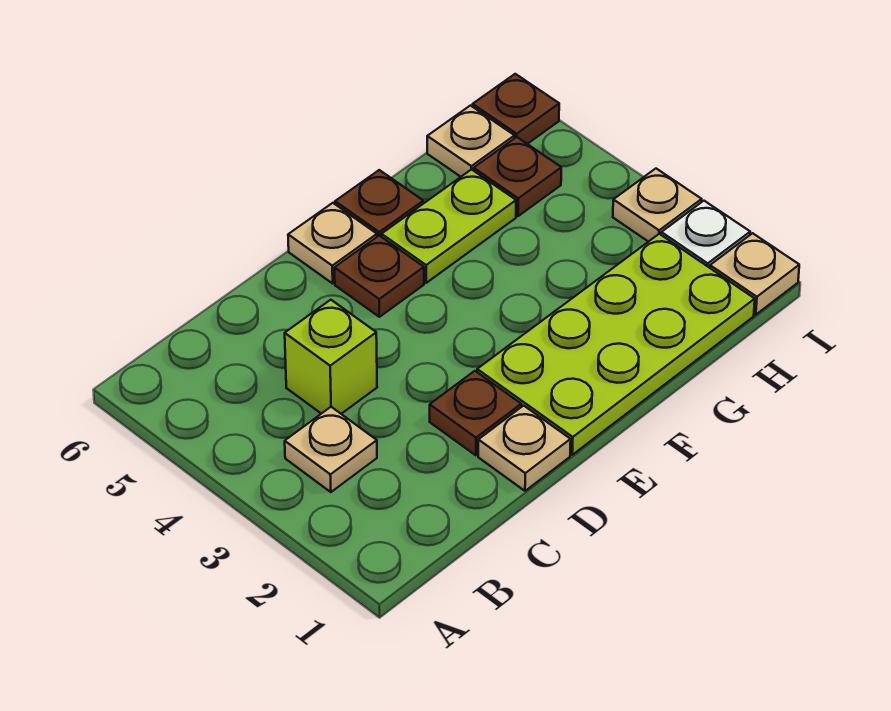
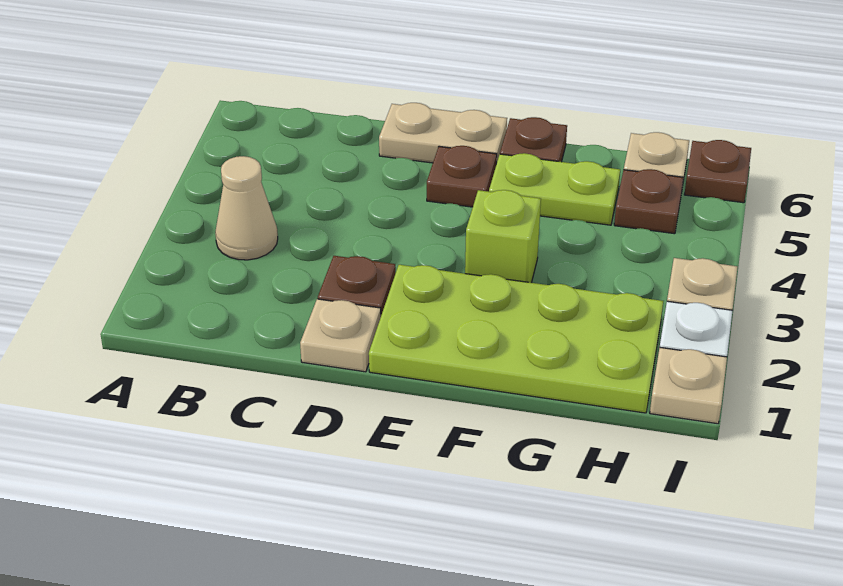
tan 1x1 plate [285,407,377,492] -> tan 1x1 cone [215,156,278,260]
lime 1x1 brick [285,300,377,414] -> lime 1x1 brick moved to [465,190,541,283]
tan 1x1 plate [288,203,377,283] -> tan 1x2 plate [379,103,507,164]

